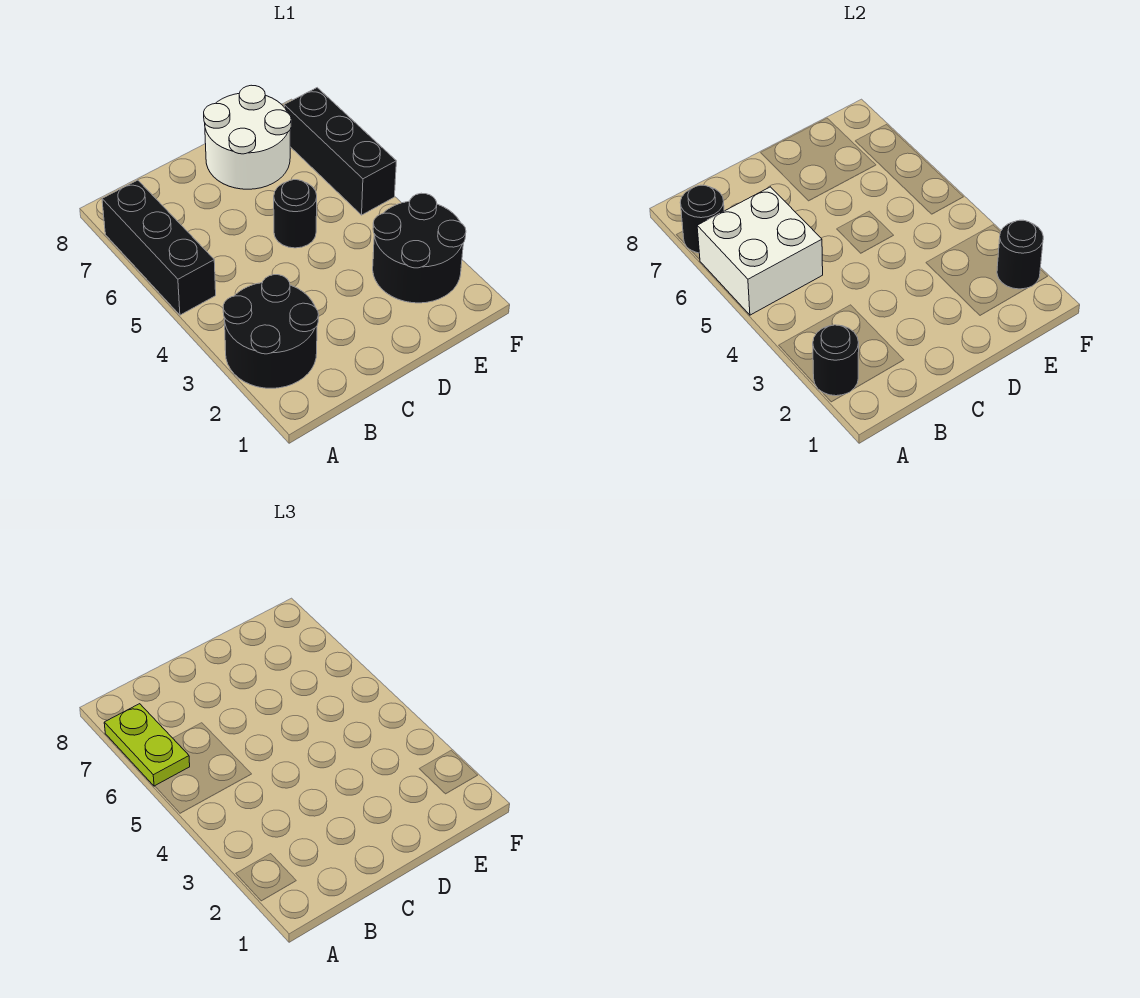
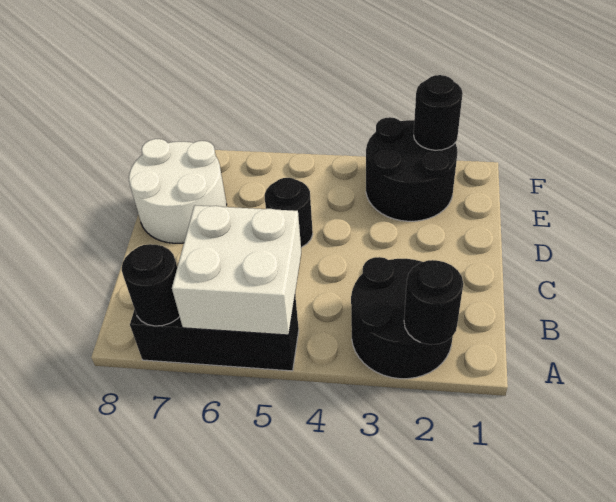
lime 1x2 plate [104,704,190,786] -> none
black 1x3 brick [284,88,396,215] -> none

